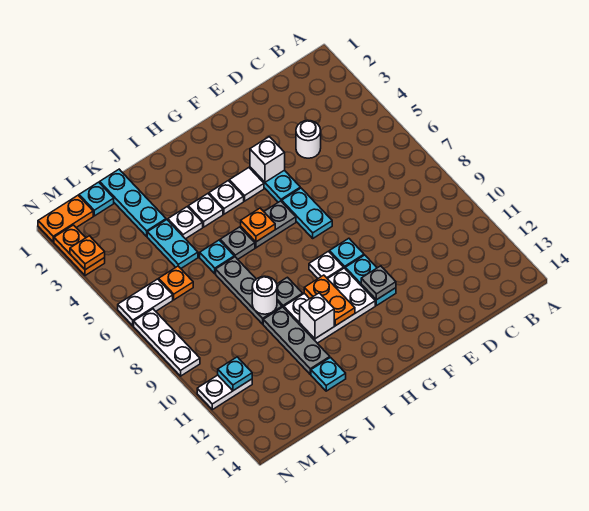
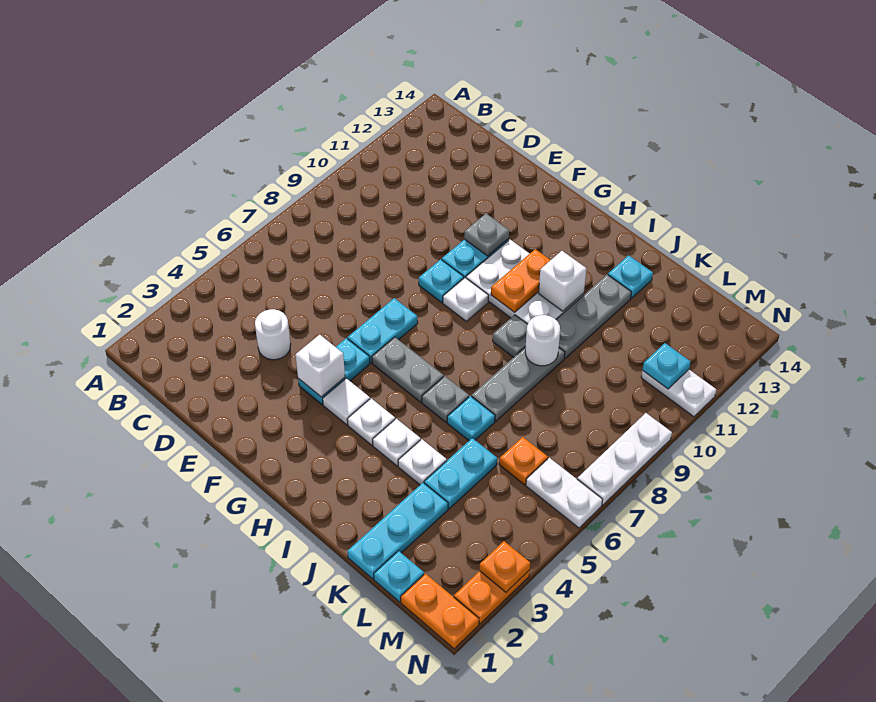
orange 1x1 plate [241,208,275,242] -> none

